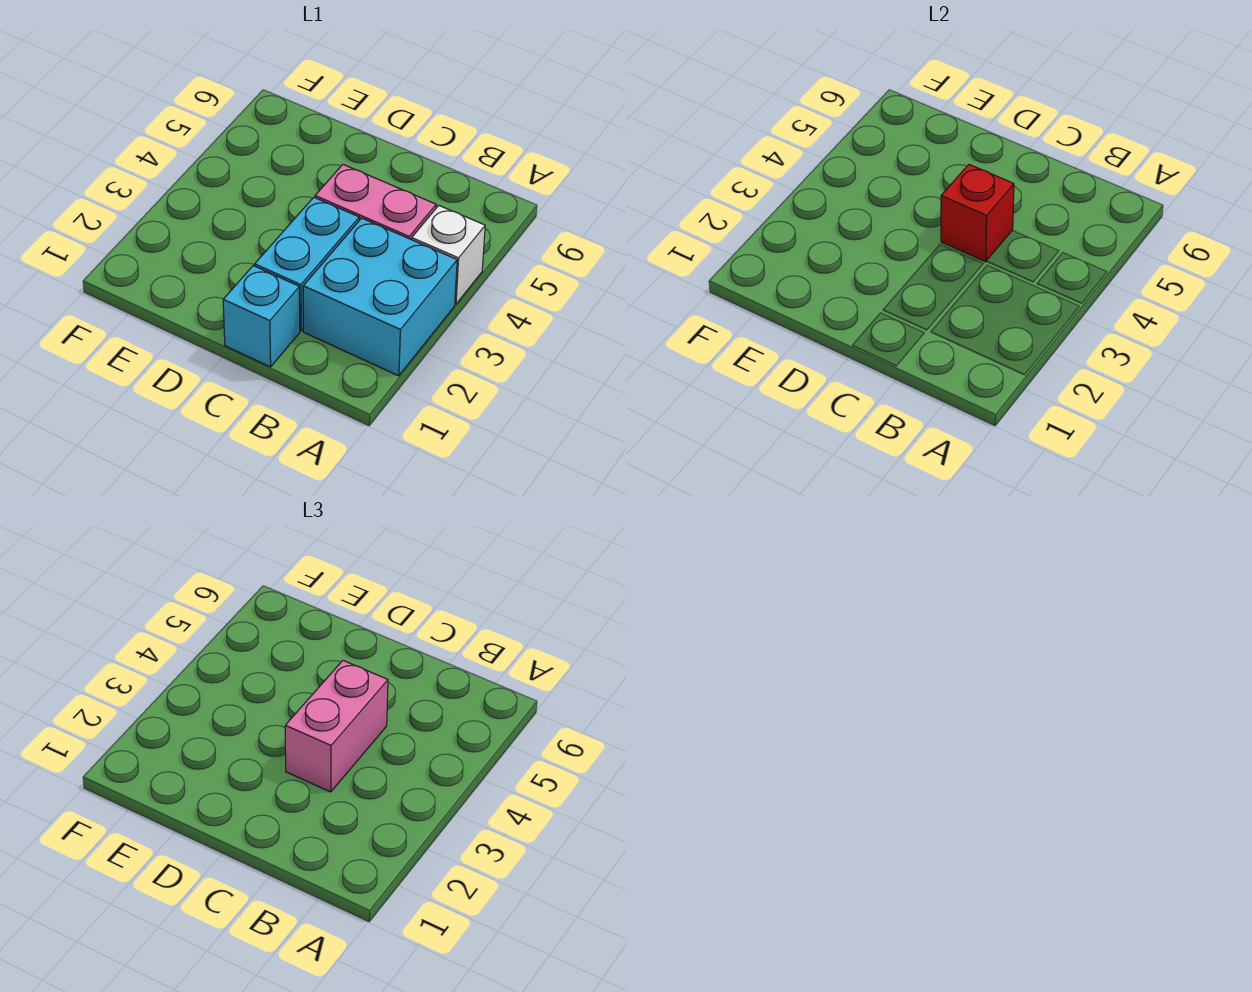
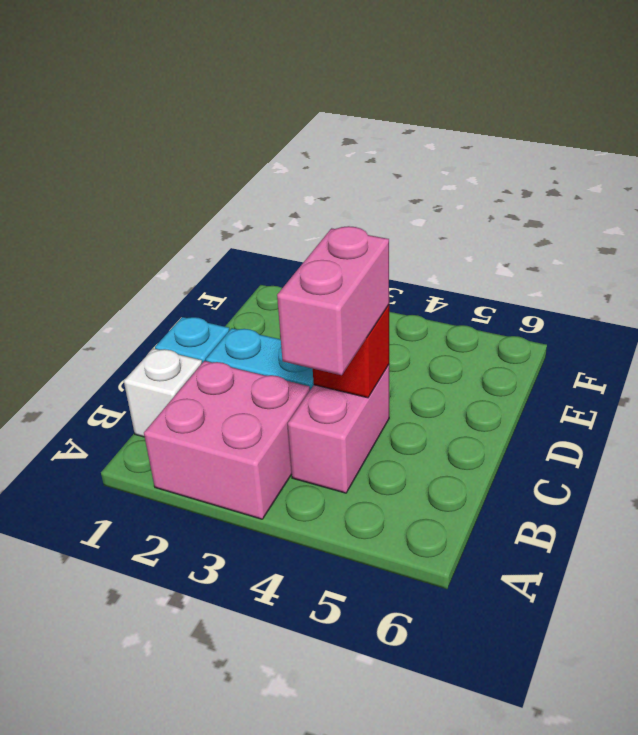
cyan 2x2 brick [303,218,457,376] -> pink 2x2 brick [144,361,310,519]
white 1x1 brick [412,205,485,304] -> white 1x1 brick moved to [124,348,202,437]
pink 1x2 brick [285,661,388,792] -> pink 1x2 brick turned to [277,226,389,375]

